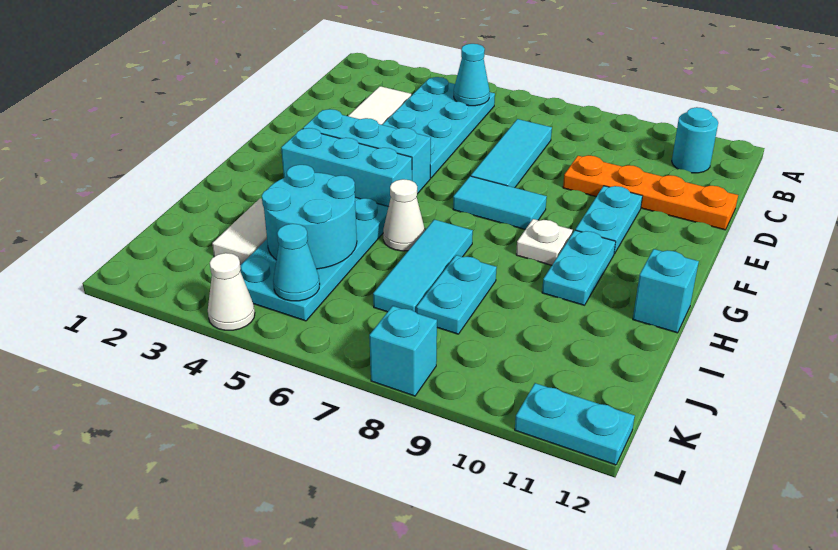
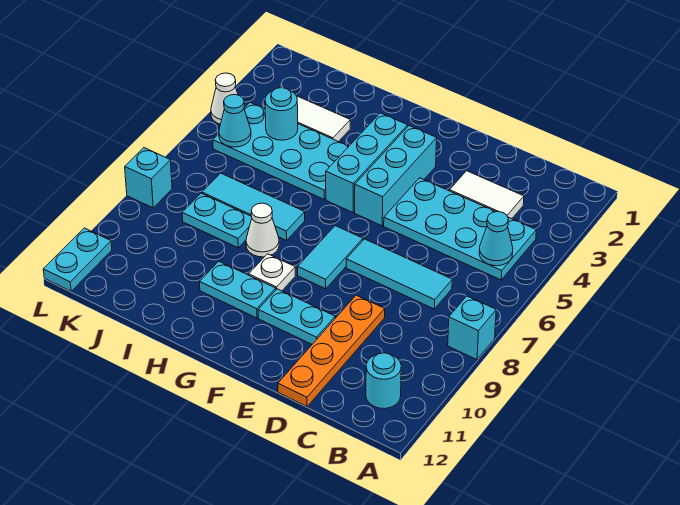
white 1x1 cone [383,179,425,251] -> white 1x1 cone moved to [246,203,279,257]
cyan 1x1 brick [633,249,699,333] -> cyan 1x1 brick moved to [448,296,496,360]
cyan 2x2 round brick [262,165,357,269] -> cyan 1x1 round brick [265,88,298,140]

